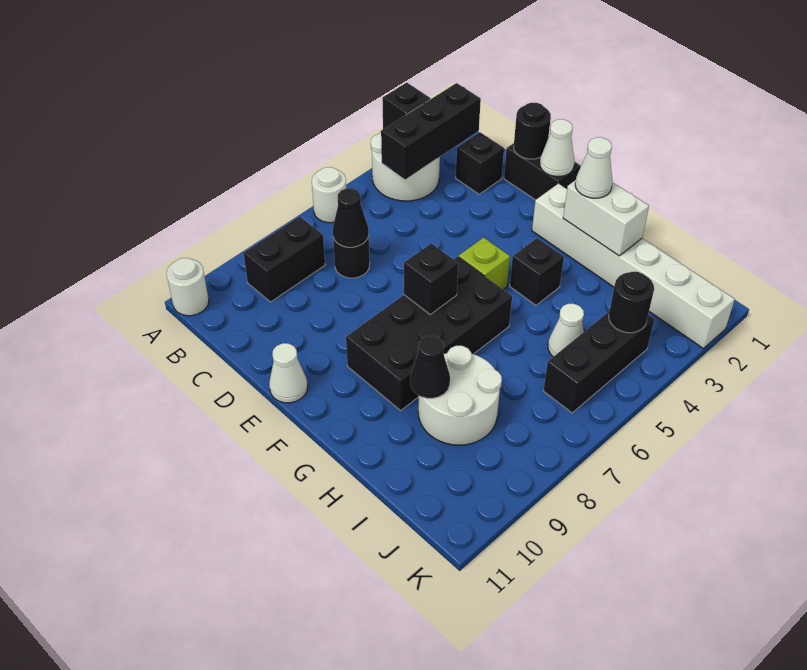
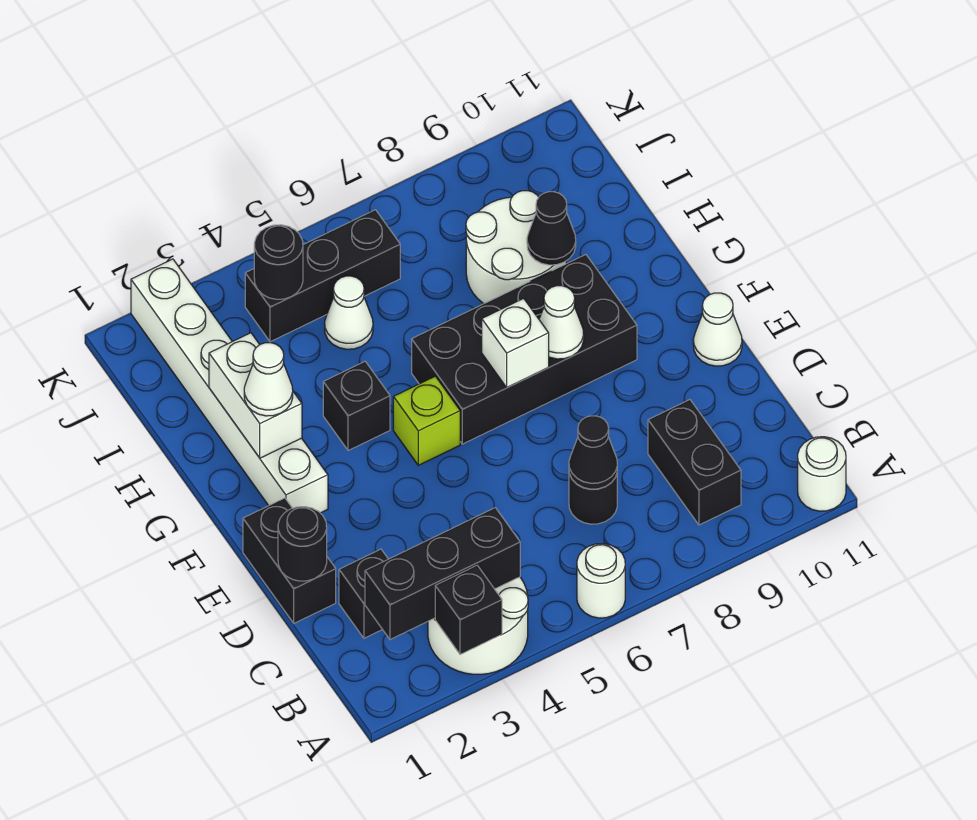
black 1x2 brick [243,217,325,302] -> black 1x2 brick turned to [648,400,741,525]
white 1x1 cone [540,119,575,176] -> white 1x1 cone moved to [539,286,584,359]
black 1x1 brick [404,243,458,314] -> white 1x1 brick [482,298,549,388]

